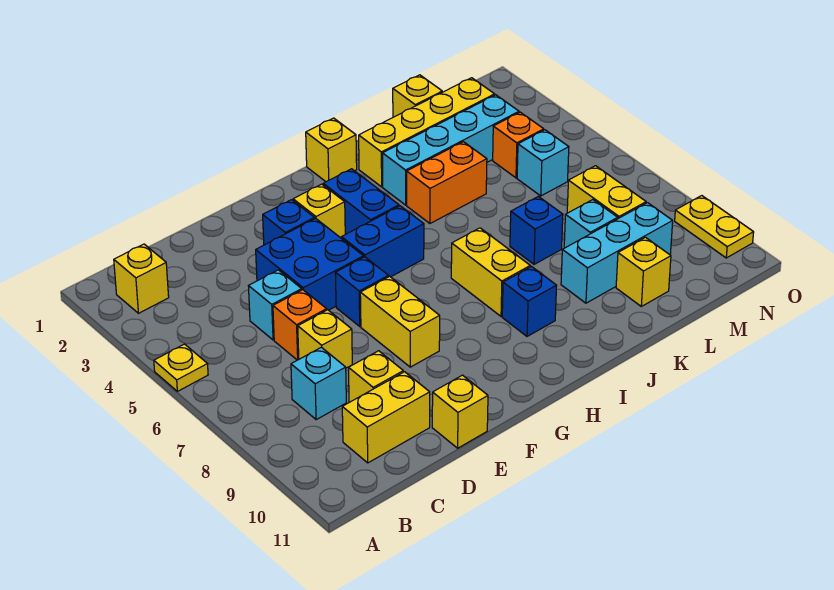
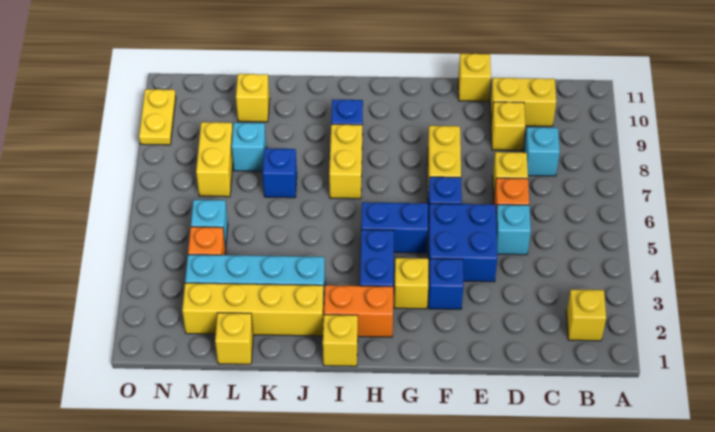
yellow 1x1 plate [154,344,208,391] -> none
orange 1x2 brick [407,142,487,223] -> orange 1x2 brick moved to [324,285,393,337]
cyan 1x3 brick [561,203,673,303] -> none

